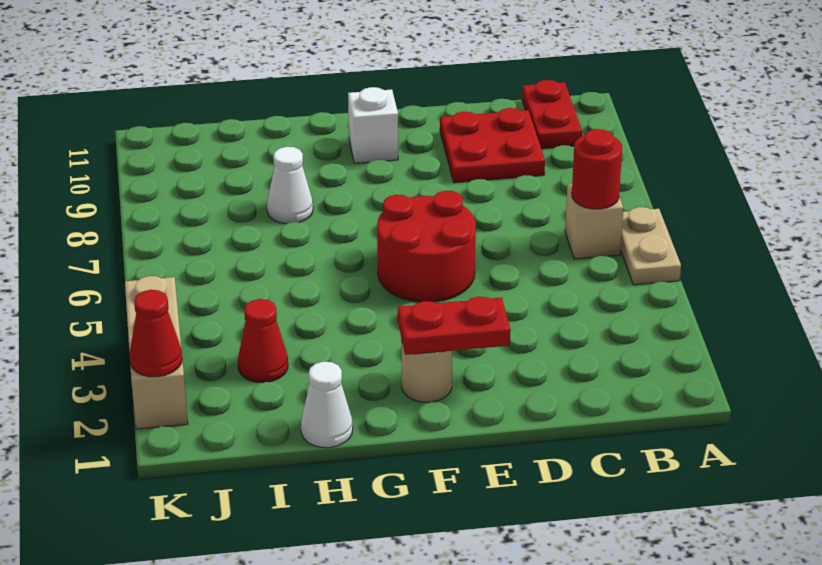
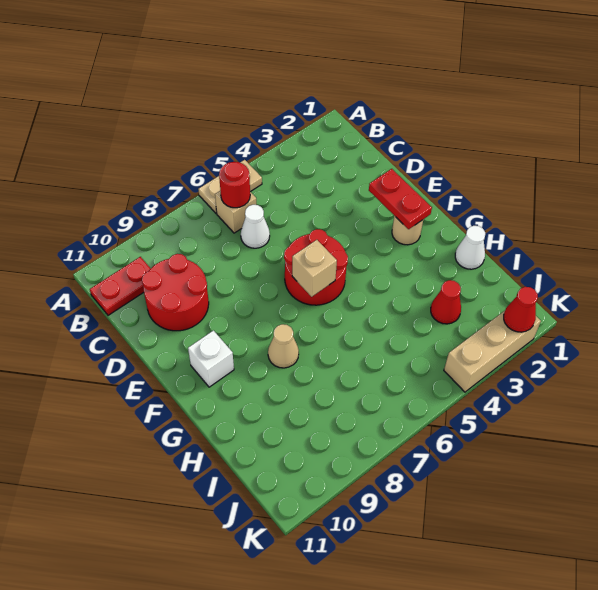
red 2x2 plate [440,108,545,183] -> red 2x2 round brick [142,254,209,331]
none -> tan 1x1 brick [292,240,337,297]
none -> tan 1x1 cone [268,324,299,368]
white 1x1 cone [267,147,313,224] -> white 1x1 cone moved to [241,205,270,248]

